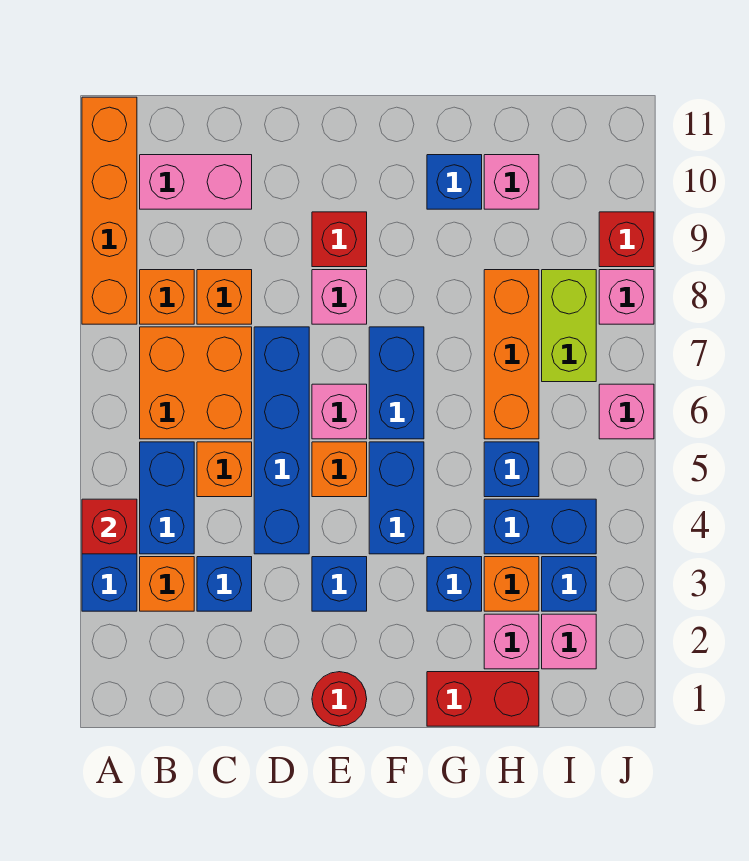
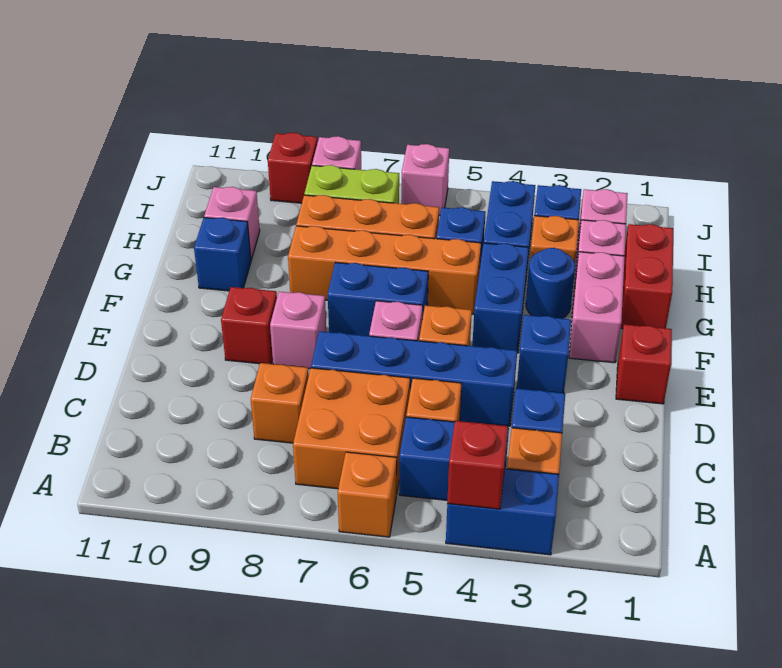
orange 1x4 brick [82,97,137,324] -> orange 1x4 brick moved to [288,226,481,314]
orange 1x1 brick [140,270,194,324] -> orange 1x1 brick moved to [338,452,397,537]
pink 1x2 brick [140,155,252,209] -> pink 1x2 brick moved to [569,252,625,363]
red 1x1 round brick [312,672,367,726] -> red 1x1 brick [616,324,672,404]
blue 1x2 brick [369,442,424,554] -> blue 1x2 brick turned to [472,243,529,353]
blue 1x1 brick [427,557,482,611] -> blue 1x1 round brick [526,248,575,318]

